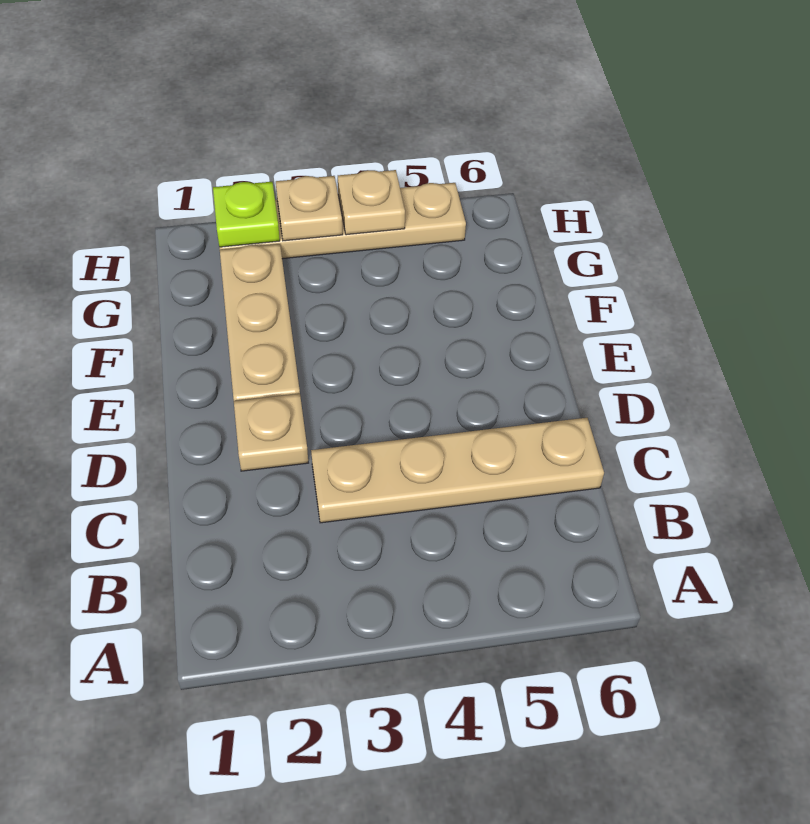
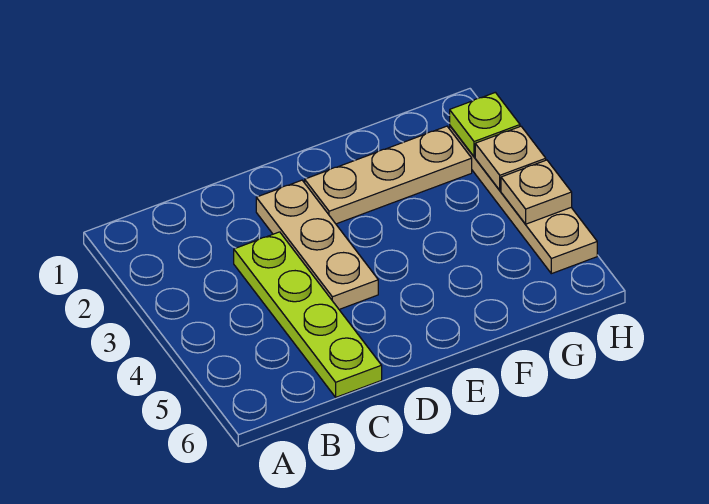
tan 1x4 plate [311,418,604,523] -> lime 1x4 plate [234,232,382,397]
tan 1x1 plate [234,394,308,471] -> tan 1x3 plate [256,180,378,309]

